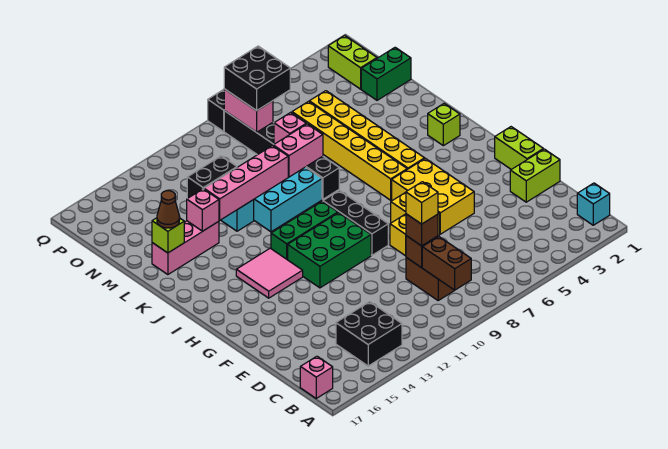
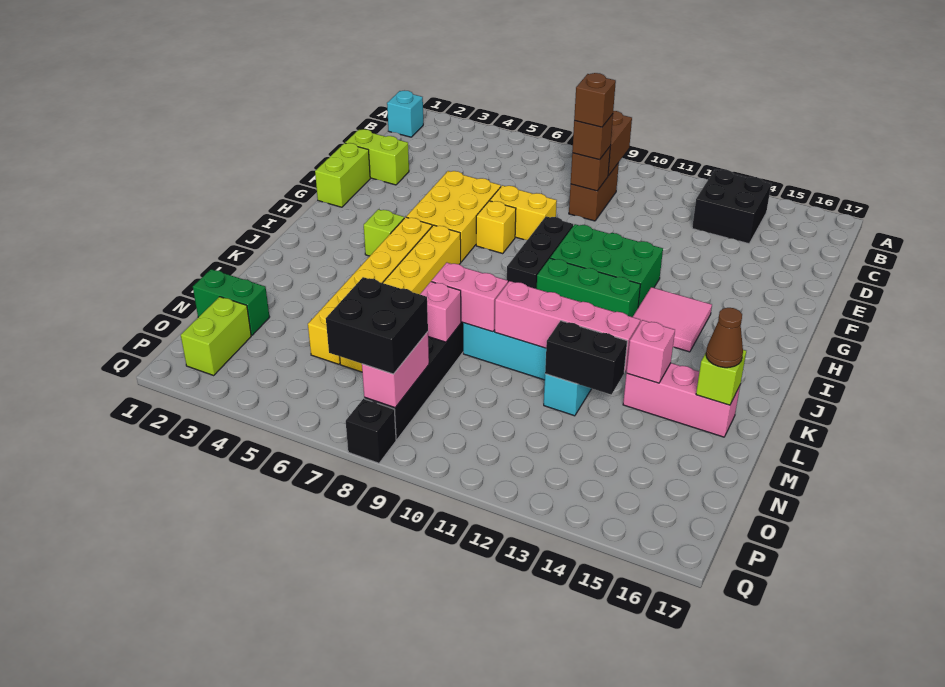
pink 1x1 brick [300,356,333,398] -> none
yellow 1x1 brick [406,182,438,224] -> brown 1x1 brick [574,73,616,127]
lime 1x1 brick [428,104,460,146] -> lime 1x1 brick moved to [364,209,404,256]

